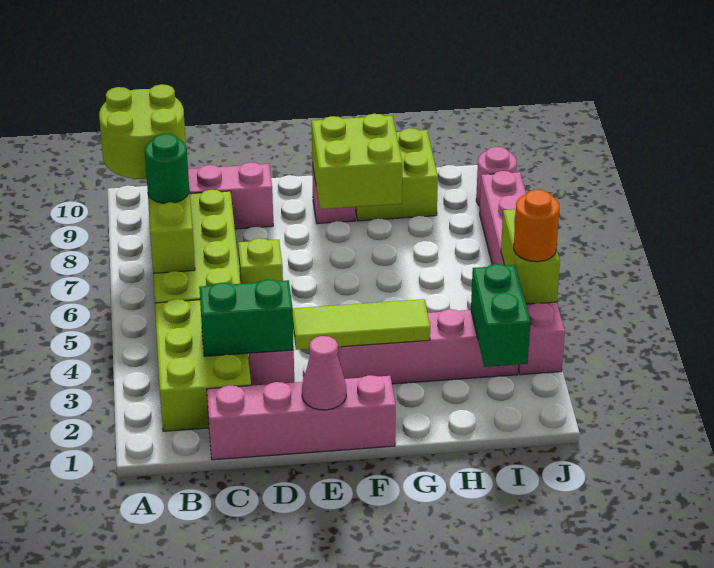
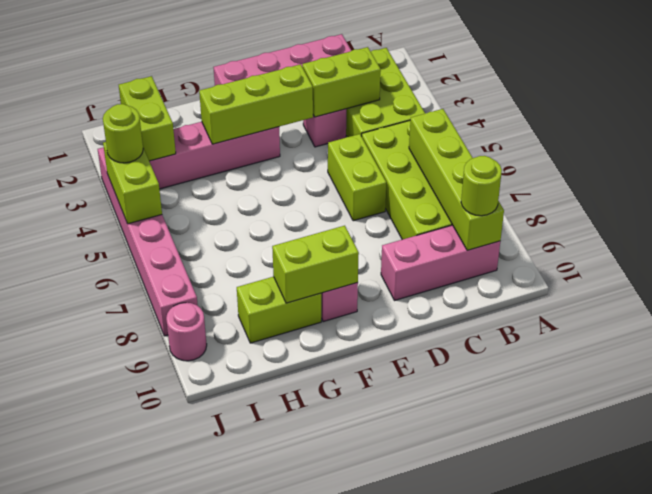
lime 2x2 round brick [99,84,186,179] -> lime 1x1 round brick [461,156,502,216]
green 1x1 round brick [145,134,189,203] -> none
green 1x2 brick [199,279,294,356] -> lime 1x2 brick [302,47,381,117]
lime 1x1 brick [238,238,283,284] -> lime 1x2 brick [328,134,386,221]
pink 1x1 cone [302,336,346,410] -> none
lime 1x3 tile [293,299,430,350] -> lime 1x3 brick [199,64,313,144]
lime 2x2 brick [312,114,402,209] -> lime 1x2 brick [272,226,359,303]
lime 2x2 brick [355,128,438,221] -> lime 1x2 brick [237,277,321,343]
green 1x2 brick [471,264,530,367] -> lime 1x2 brick [119,76,176,161]
orange 1x1 round brick [514,190,559,262] -> lime 1x1 round brick [103,104,143,163]

